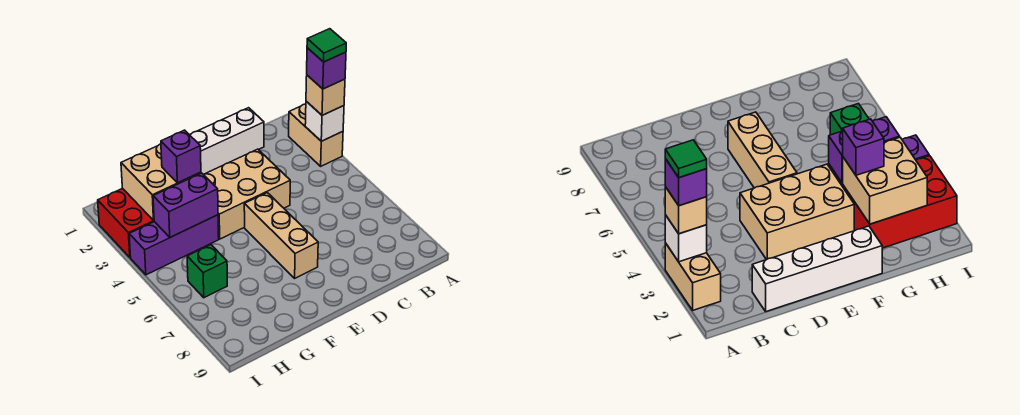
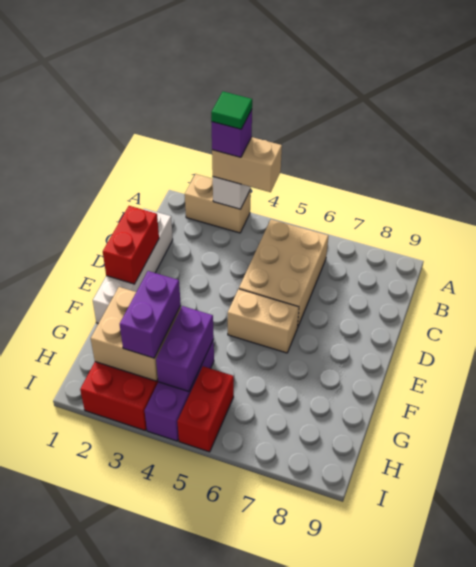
tan 1x1 brick [306,75,345,115] -> tan 1x2 brick [212,137,282,192]
none -> red 1x2 brick [103,206,159,284]
tan 2x3 brick [203,149,290,239] -> tan 2x3 brick moved to [239,219,328,328]
tan 1x3 brick [244,193,318,278] -> tan 1x2 brick [228,289,299,353]
purple 1x1 brick [161,130,201,183] -> purple 1x2 brick [120,271,181,358]
none -> red 1x2 brick [177,366,234,452]
green 1x1 brick [187,245,227,298] -> none

